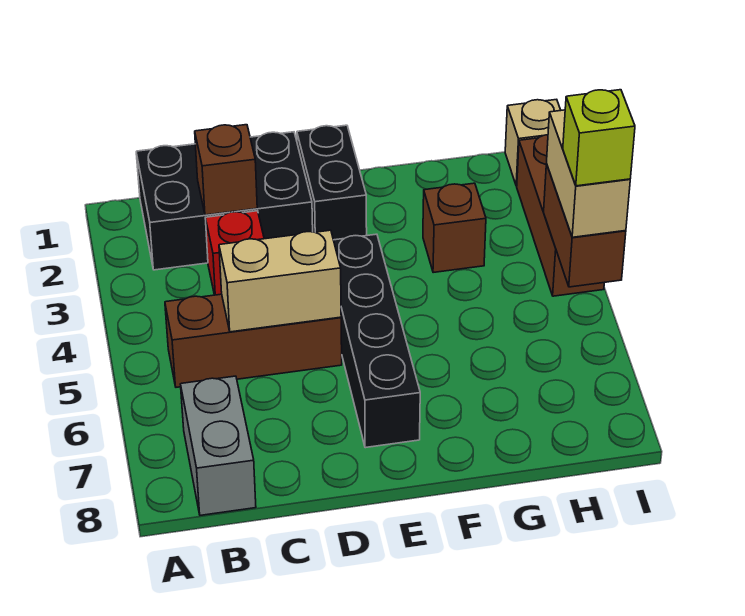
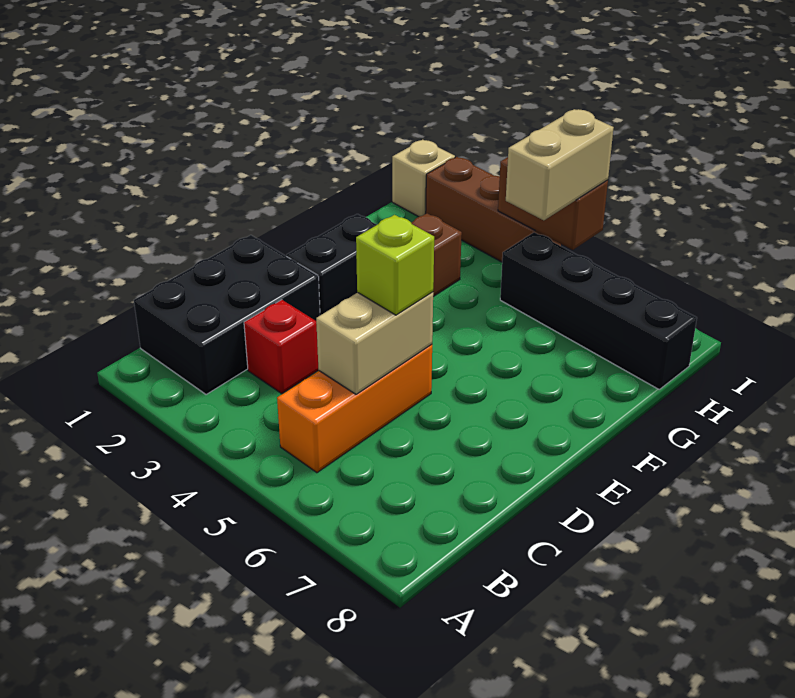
brown 1x3 brick [165,294,342,387] -> orange 1x3 brick [277,344,432,473]
grey 1x2 brick [181,376,256,515] -> none
brown 1x1 brick [195,125,257,215] -> none
black 1x2 brick [297,125,367,240] -> black 1x2 brick turned to [287,214,376,315]
black 1x4 brick [334,234,420,448] -> black 1x4 brick moved to [500,232,697,389]
tan 1x2 brick [547,110,630,237] -> tan 1x2 brick turned to [506,109,614,220]
lime 1x1 brick [563,90,635,186] -> lime 1x1 brick moved to [356,215,434,315]

